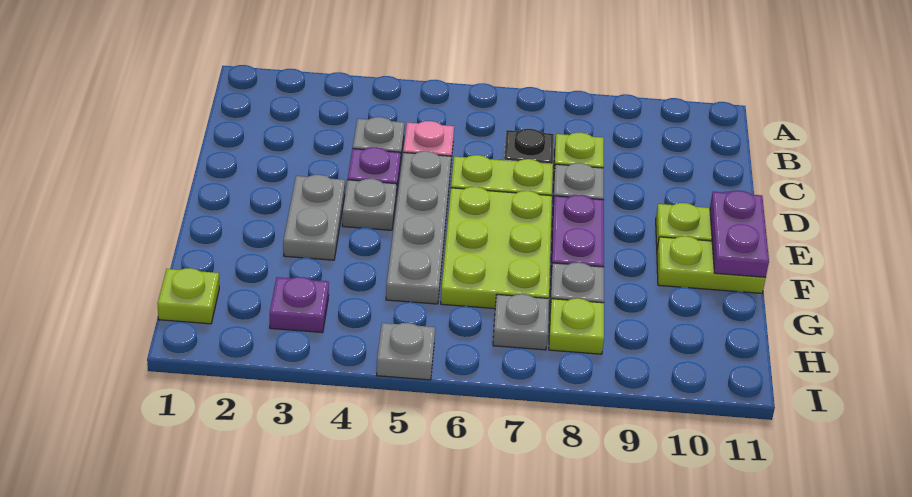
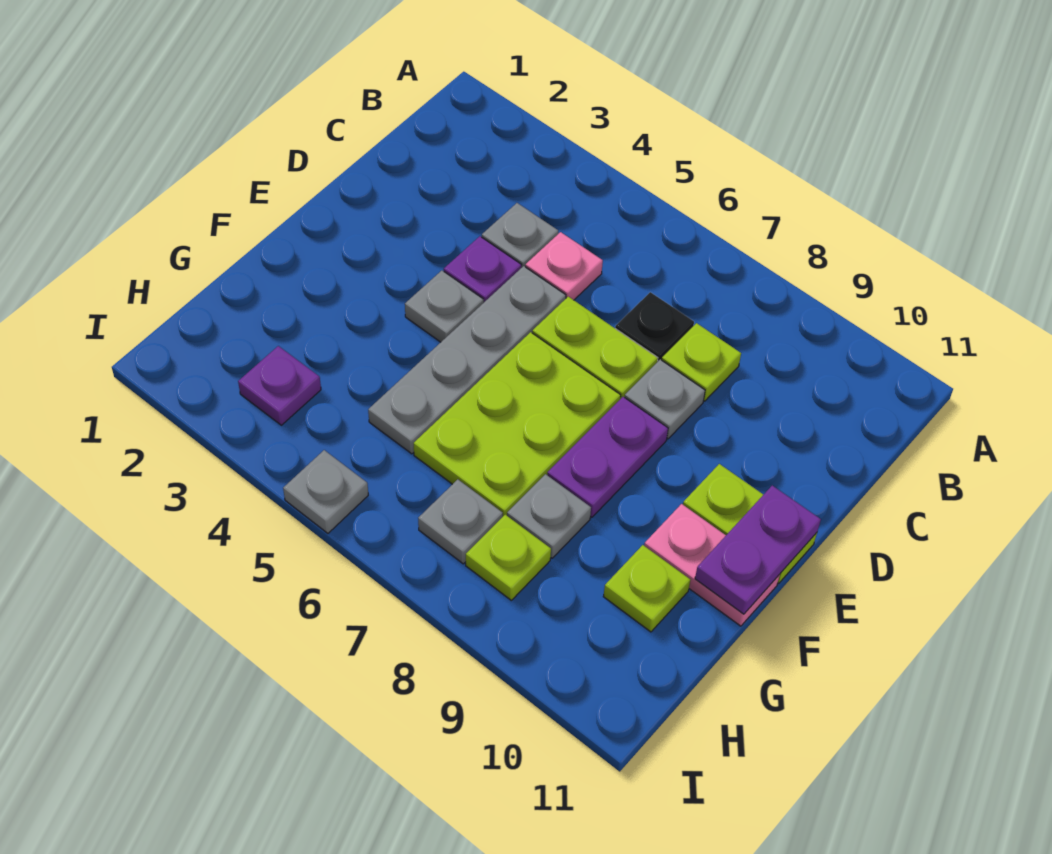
grey 1x2 plate [283,175,345,260] -> none
lime 1x2 plate [657,236,766,293] -> pink 1x2 plate [644,504,780,626]
lime 1x1 plate [158,268,219,324] -> lime 1x1 plate moved to [603,545,690,632]

